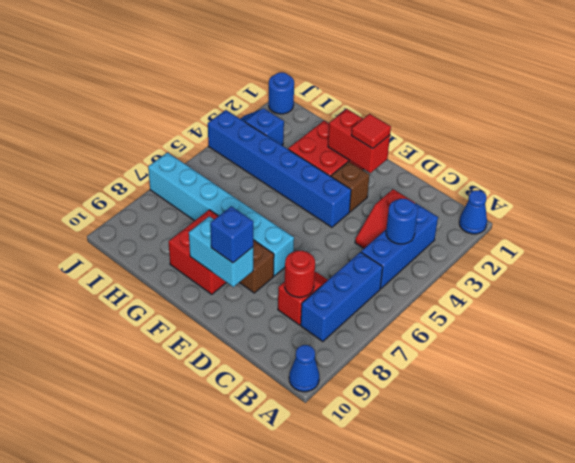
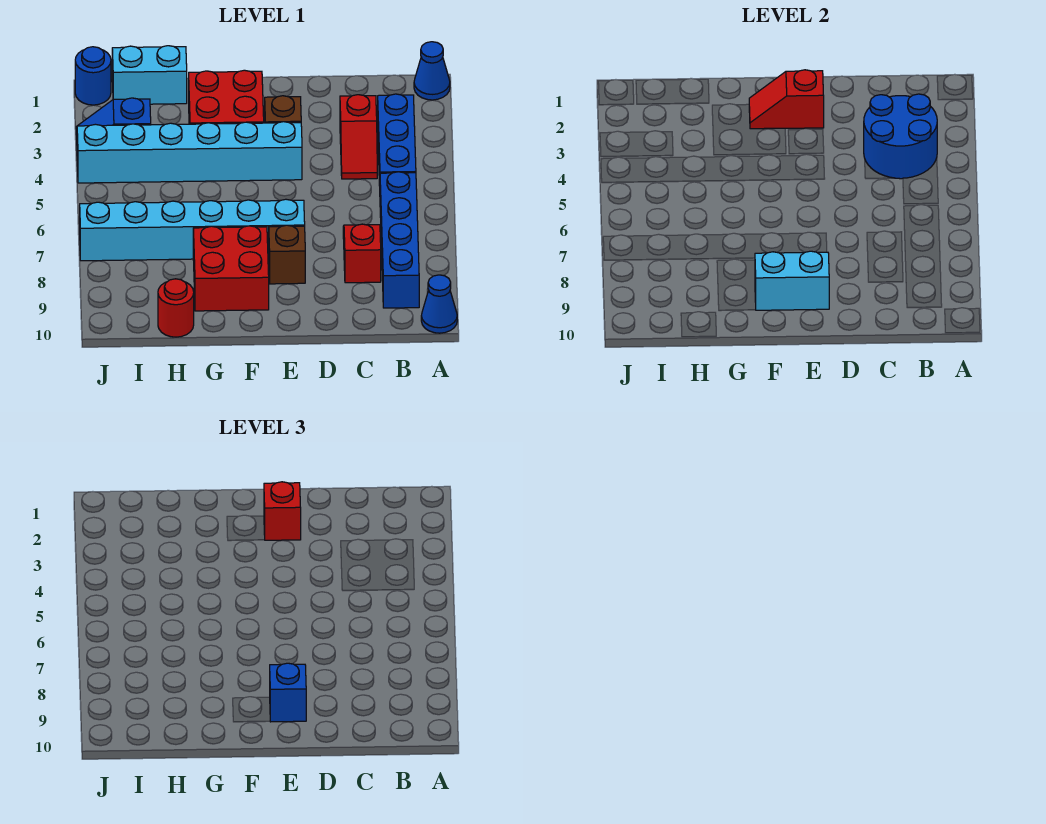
blue 1x1 round brick [386,199,418,244] -> blue 2x2 round brick [864,94,937,179]
blue 1x3 brick [301,252,383,342] -> blue 1x4 brick [380,172,419,308]
red 1x1 round brick [285,251,315,297] -> red 1x1 round brick moved to [158,279,194,337]
red 1x2 brick [328,109,390,173] -> red 1x2 slope [749,70,824,129]
red 1x1 tile [351,114,391,149] -> red 1x1 brick [264,482,301,540]
blue 1x6 brick [208,110,351,227] -> cyan 1x6 brick [77,122,302,183]
none -> cyan 1x2 brick [112,46,187,104]

